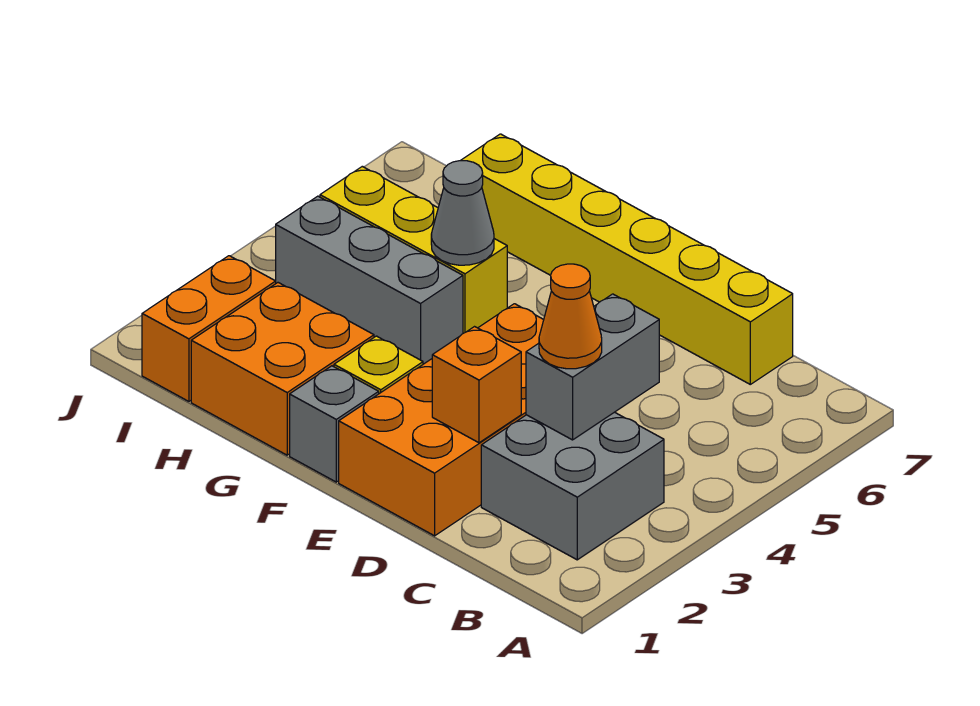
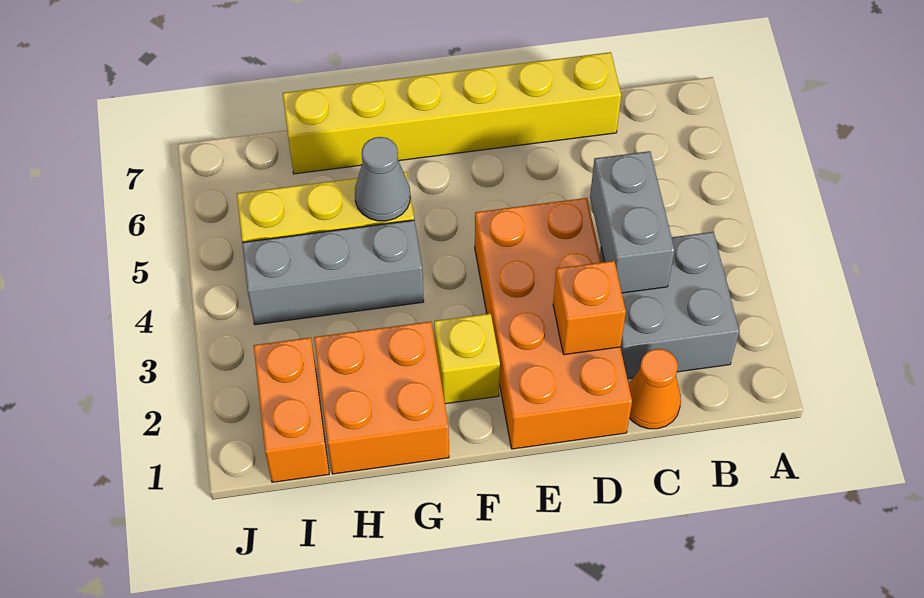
orange 1x1 cone [539,264,602,369] -> orange 1x1 cone moved to [629,349,681,429]
grey 1x1 brick [290,366,379,482] -> none

